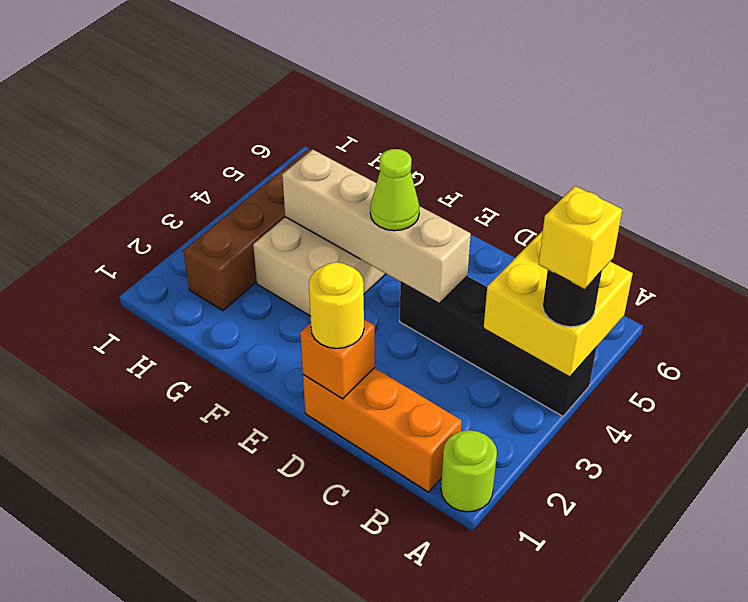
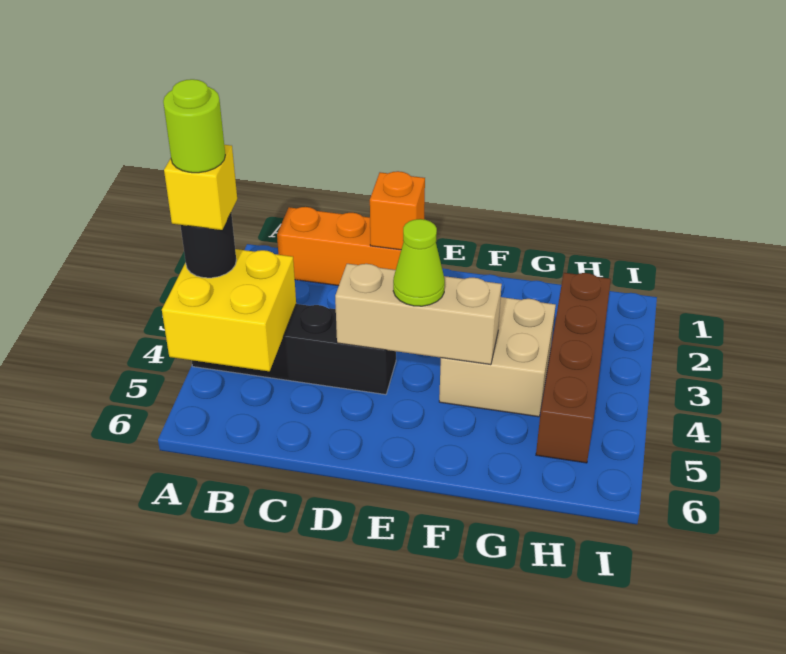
lime 1x1 round brick [441,430,497,512] -> lime 1x1 round brick moved to [163,79,225,173]
yellow 1x1 round brick [309,262,364,348] -> none
tan 1x4 brick [282,150,471,303] -> tan 1x3 brick [335,264,502,365]

